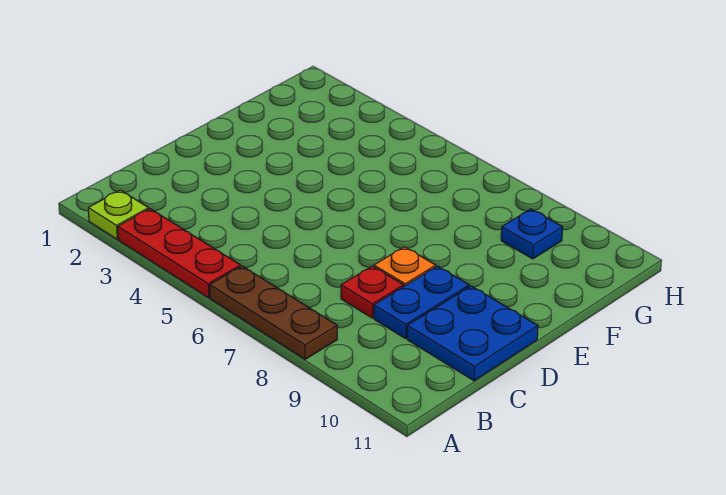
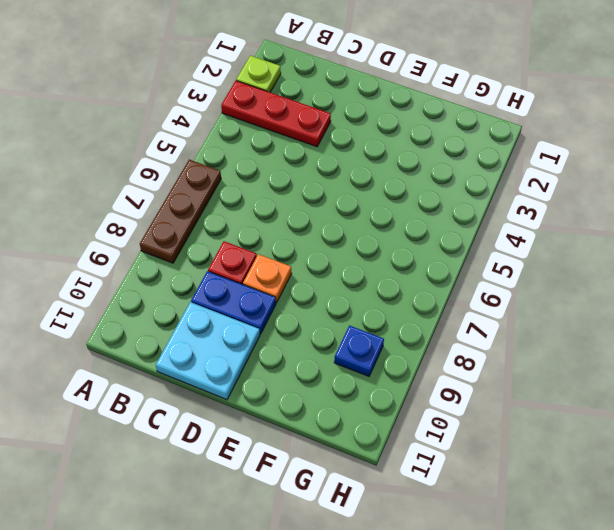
red 1x3 plate [118,209,241,298] -> red 1x3 plate turned to [221,81,331,147]
blue 2x2 plate [407,286,538,381] -> cyan 2x2 plate [156,302,260,400]

